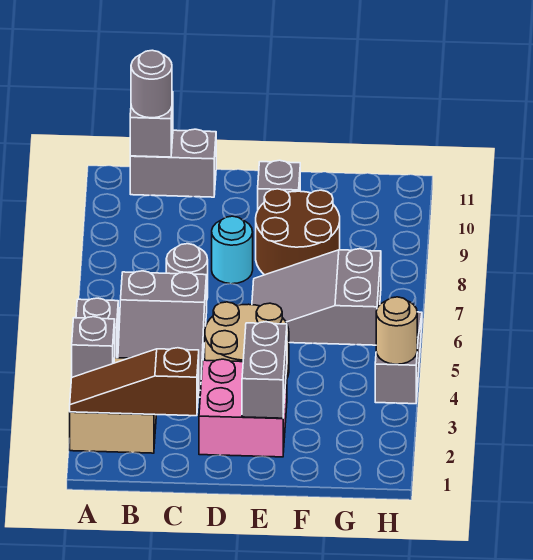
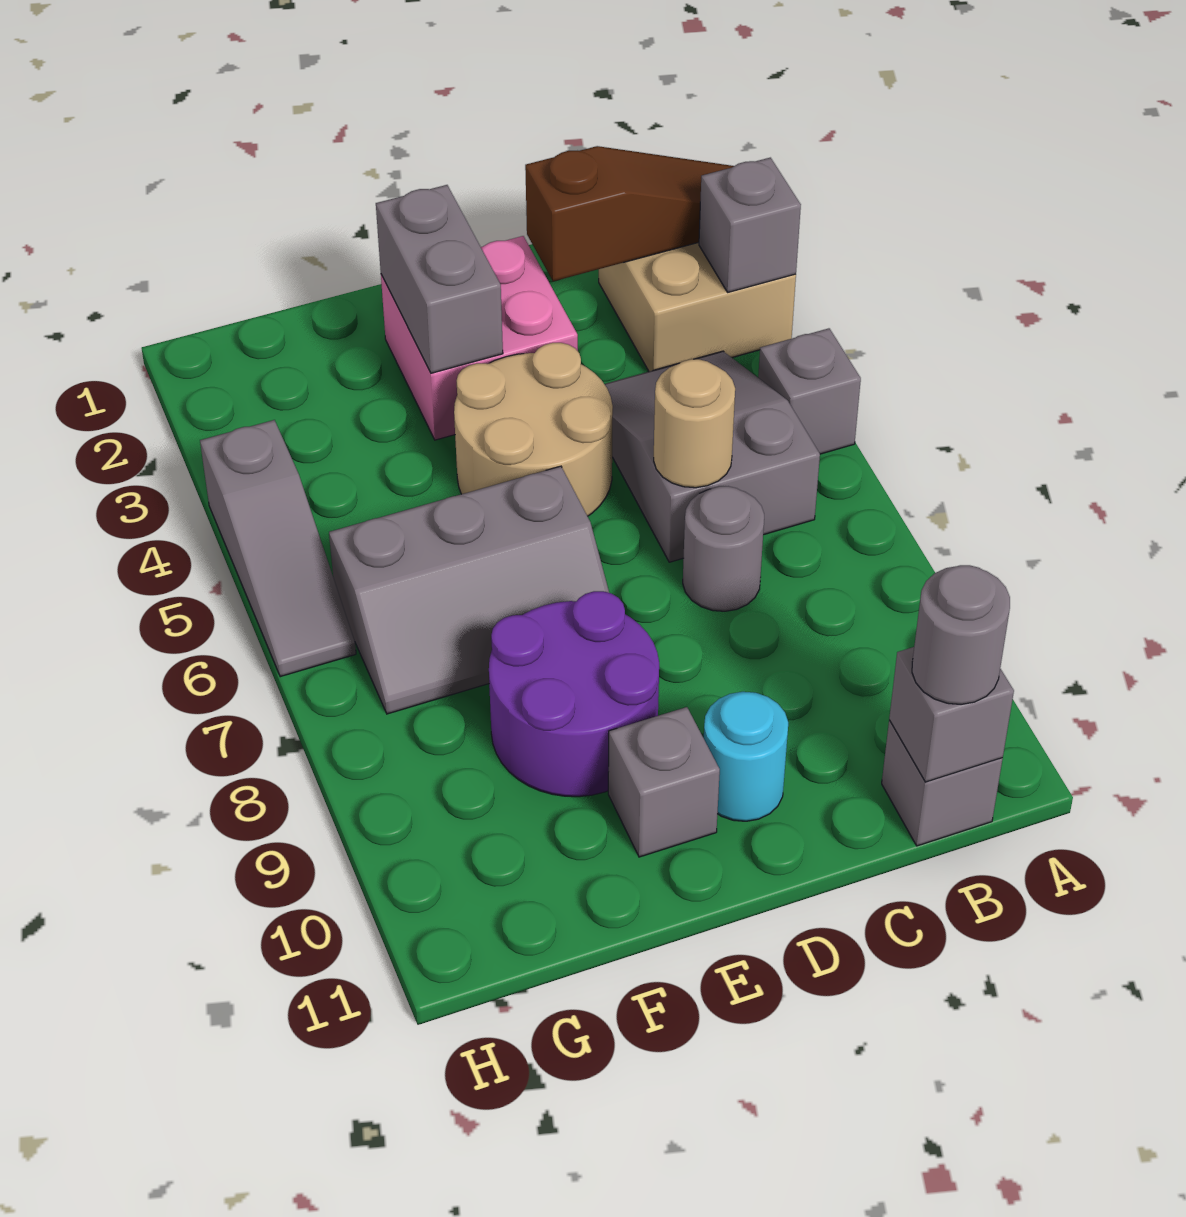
grey 1x2 brick [130,129,216,197] -> grey 1x1 brick [882,720,1003,846]
cyan 1x1 round brick [212,216,253,284] -> cyan 1x1 round brick moved to [704,692,788,821]
grey 2x3 slope [252,249,381,345] -> grey 2x3 slope turned to [329,466,609,714]
brown 2x2 round brick [256,189,340,275] -> purple 2x2 round brick [489,591,659,797]
tan 1x1 round brick [376,297,417,364] -> tan 1x1 round brick moved to [654,359,735,488]

